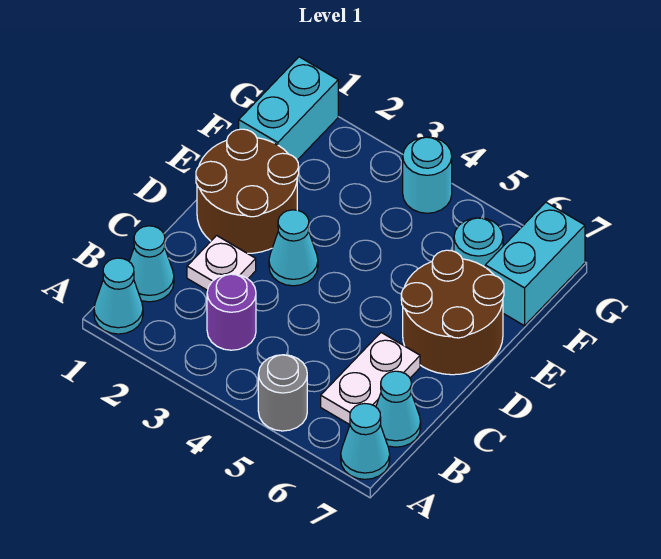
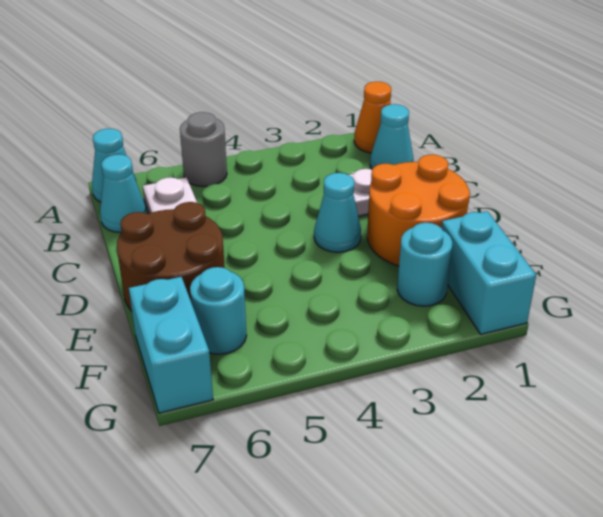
cyan 1x1 cone [94,258,143,334] -> orange 1x1 cone [354,82,391,153]
purple 1x1 round brick [207,274,256,350] -> none
brown 2x2 round brick [196,129,299,253] -> orange 2x2 round brick [367,155,470,266]
cyan 1x1 round brick [403,137,452,213] -> cyan 1x1 round brick moved to [397,223,452,306]

